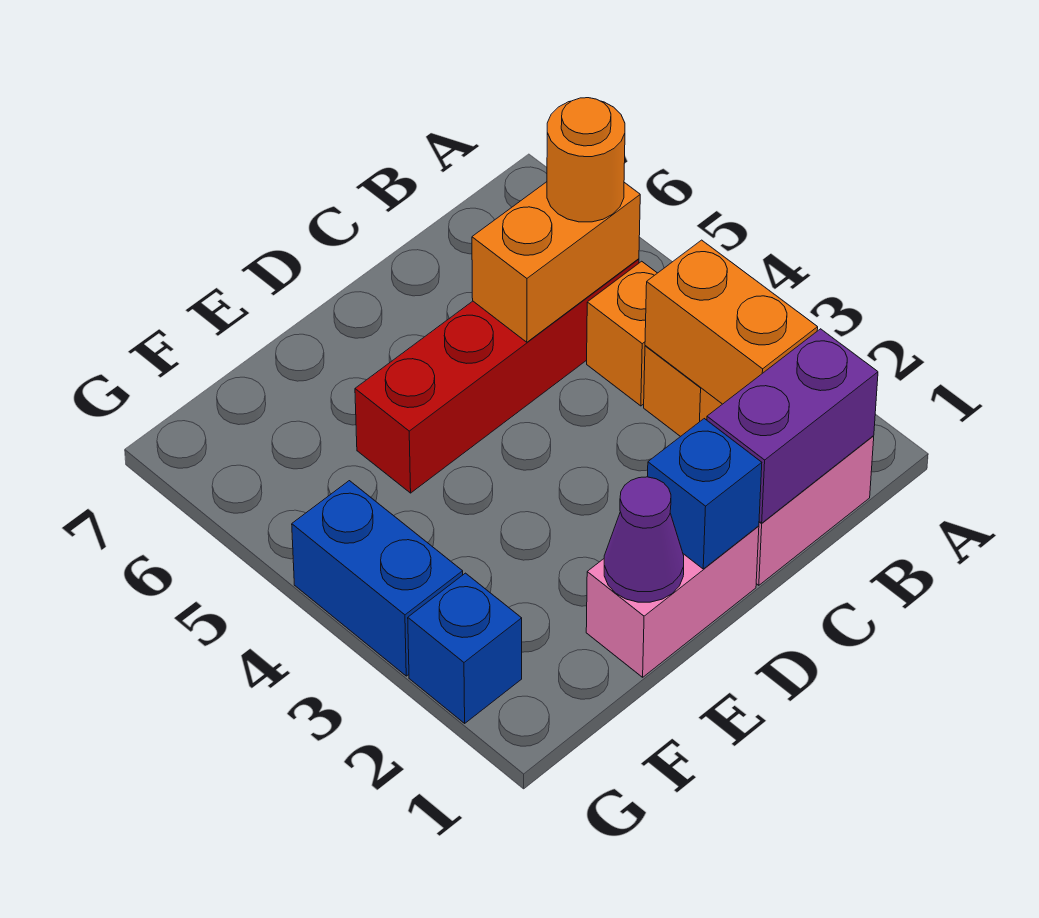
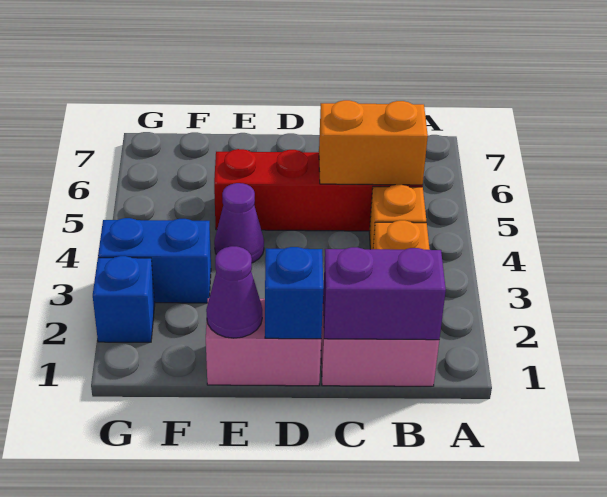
orange 1x2 brick [645,240,818,404] -> none
orange 1x1 round brick [547,98,625,222] -> none
none -> purple 1x1 cone [214,183,264,263]
blue 1x2 brick [292,481,463,676] -> blue 1x2 brick turned to [98,218,211,303]

